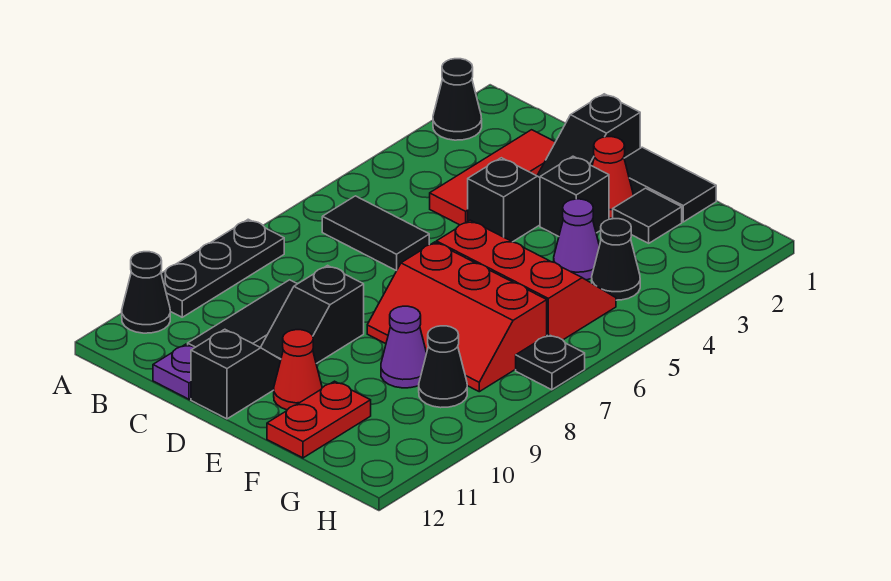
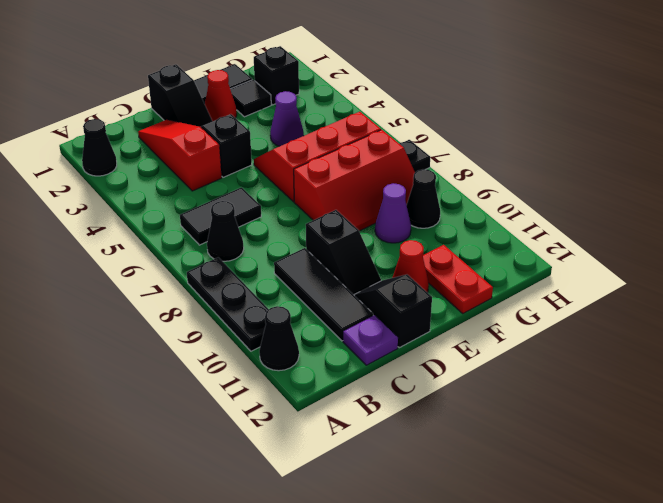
red 1x3 tile [430,130,555,225] -> red 1x3 slope [138,120,222,191]
black 1x1 brick [540,156,609,236] -> black 1x1 brick moved to [254,46,299,105]
black 1x1 cone [592,219,640,300] -> black 1x1 cone moved to [207,201,244,261]

